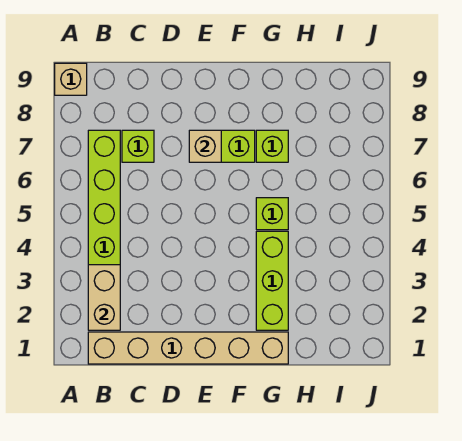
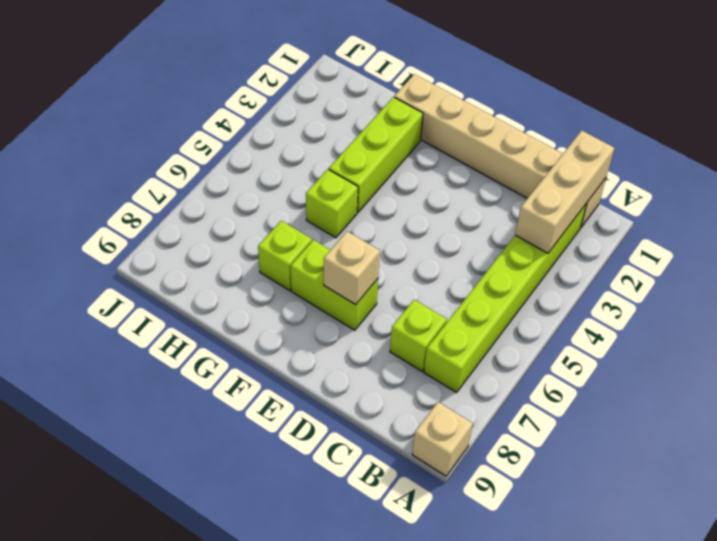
tan 1x2 brick [88,265,120,330] -> tan 1x3 brick [515,130,614,253]

